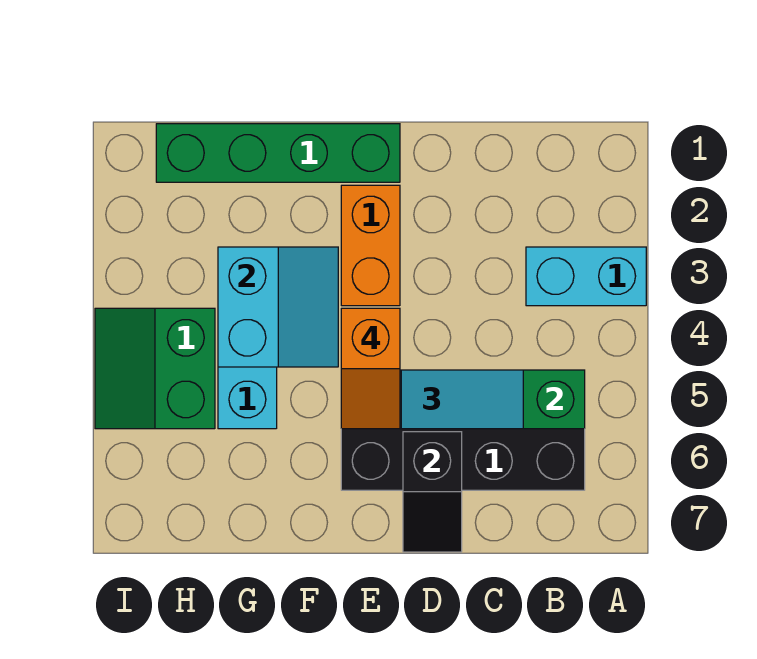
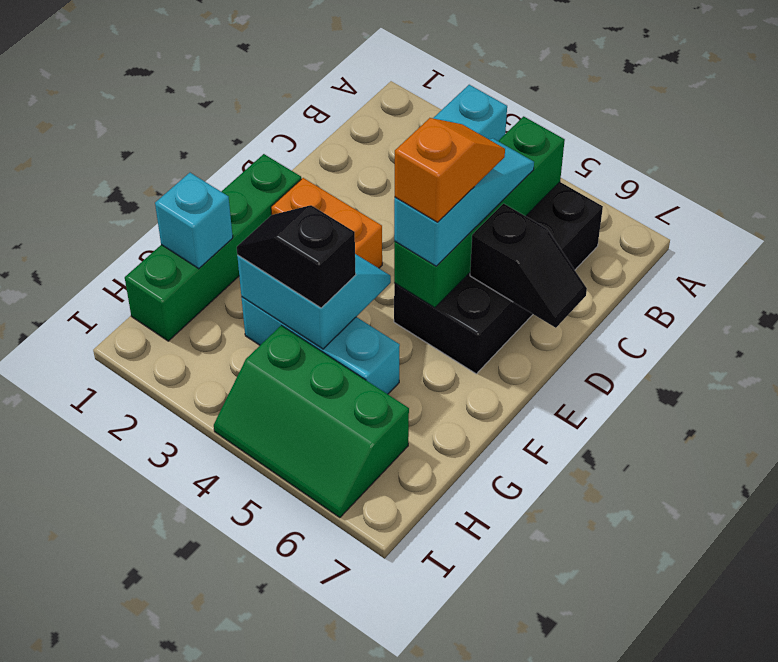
orange 1x2 slope [341,308,400,429] -> orange 1x2 slope turned to [395,118,505,222]
none -> cyan 1x1 brick [155,173,233,269]
none -> black 1x2 slope [237,205,356,308]
green 2x2 slope [95,308,215,429] -> green 2x3 slope [214,325,409,518]

